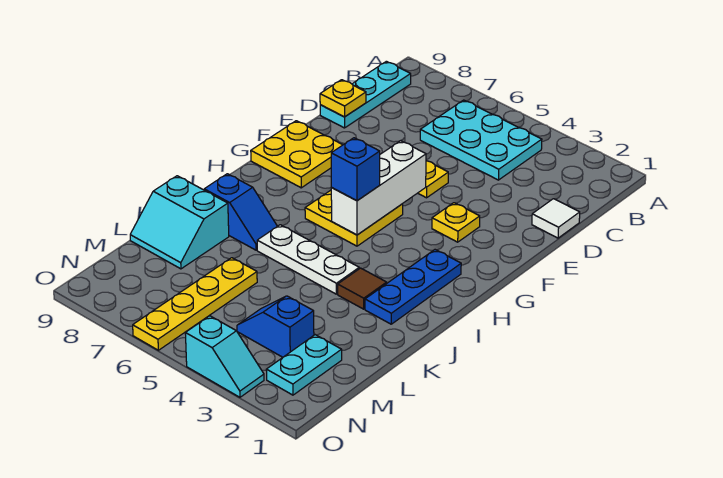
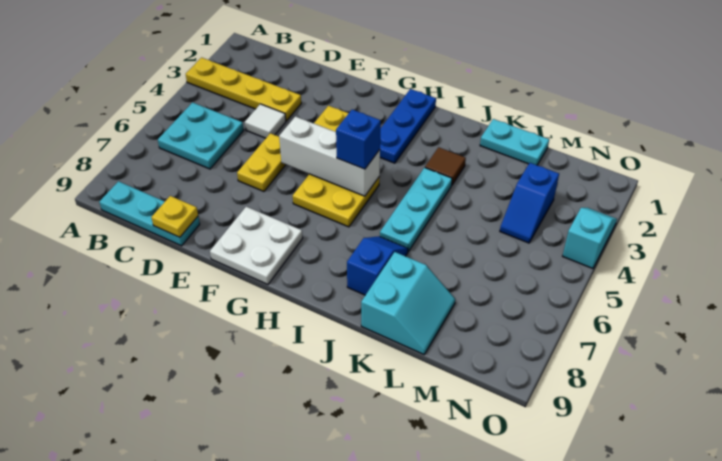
cyan 2x3 plate [420,100,542,180] -> cyan 2x2 plate [158,102,244,169]
white 1x1 tile [532,199,580,238] -> white 1x1 tile moved to [245,104,286,138]
yellow 2x2 plate [251,121,342,188] -> white 2x2 plate [210,207,303,284]
blue 1x3 plate [365,250,461,324] -> blue 1x3 plate turned to [380,89,436,163]
white 1x3 plate [257,225,359,294] -> cyan 1x3 plate [380,168,452,252]
yellow 1x4 plate [133,258,257,350] -> yellow 1x4 plate moved to [186,58,301,121]
cyan 1x2 plate [266,335,342,395] -> cyan 1x2 plate moved to [480,119,549,165]

